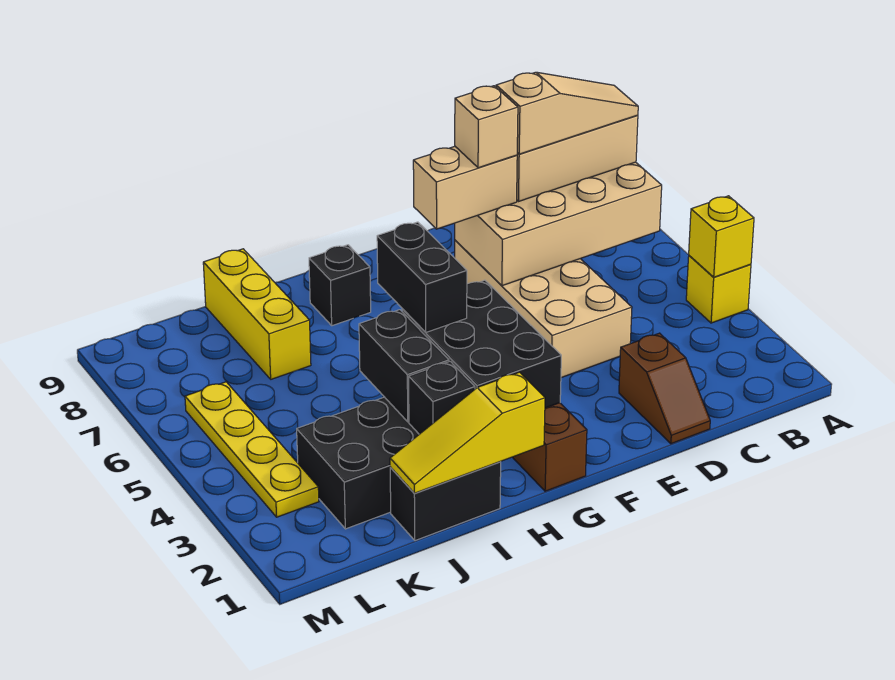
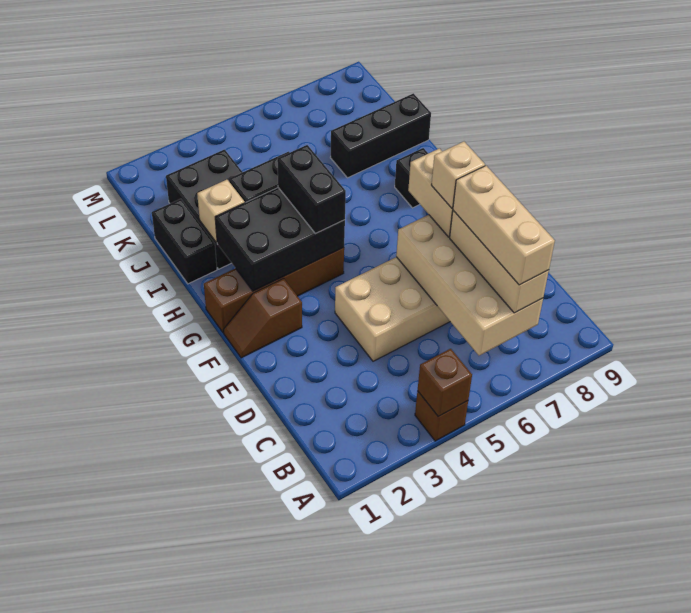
yellow 1x1 brick [686,256,751,323] -> brown 1x1 brick [415,391,468,441]
yellow 1x1 brick [689,196,754,277] -> brown 1x1 brick [418,349,472,417]
tan 1x3 slope [496,72,638,154] -> tan 1x3 brick [453,166,555,285]
brown 1x2 slope [619,333,710,444] -> brown 1x2 slope moved to [224,279,302,358]
yellow 1x3 slope [390,372,545,493] -> none
black 1x2 brick [377,222,467,332] -> black 1x2 brick turned to [277,145,346,233]
black 1x1 brick [409,361,475,434] -> tan 1x1 brick [197,180,245,243]
yellow 1x3 brick [203,249,311,379] -> black 1x3 brick [330,93,431,178]
yellow 1x4 plate [185,382,319,517] -> none

